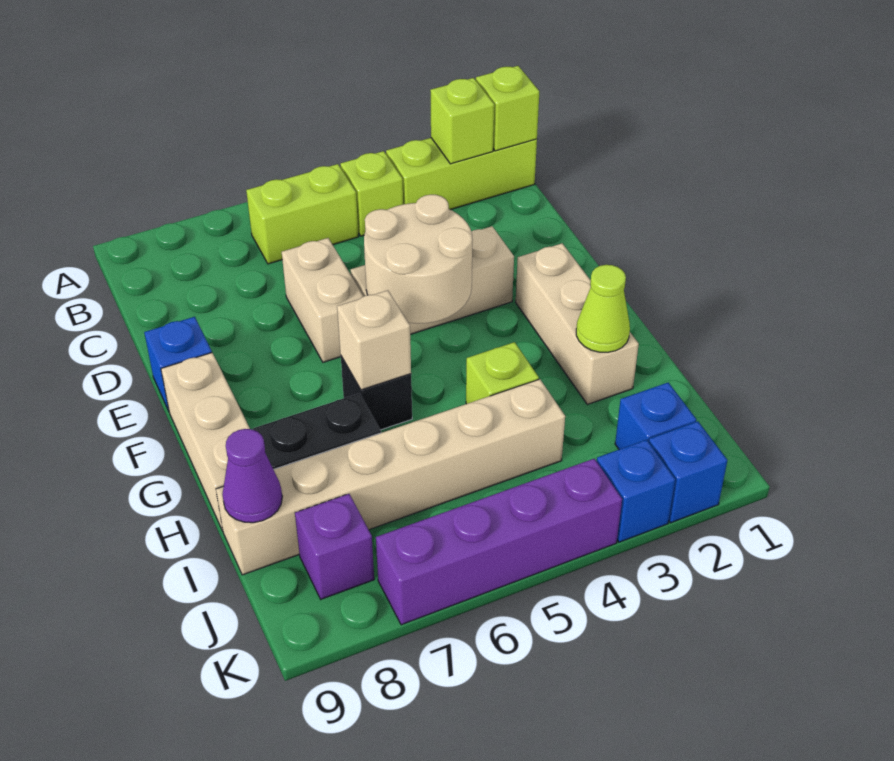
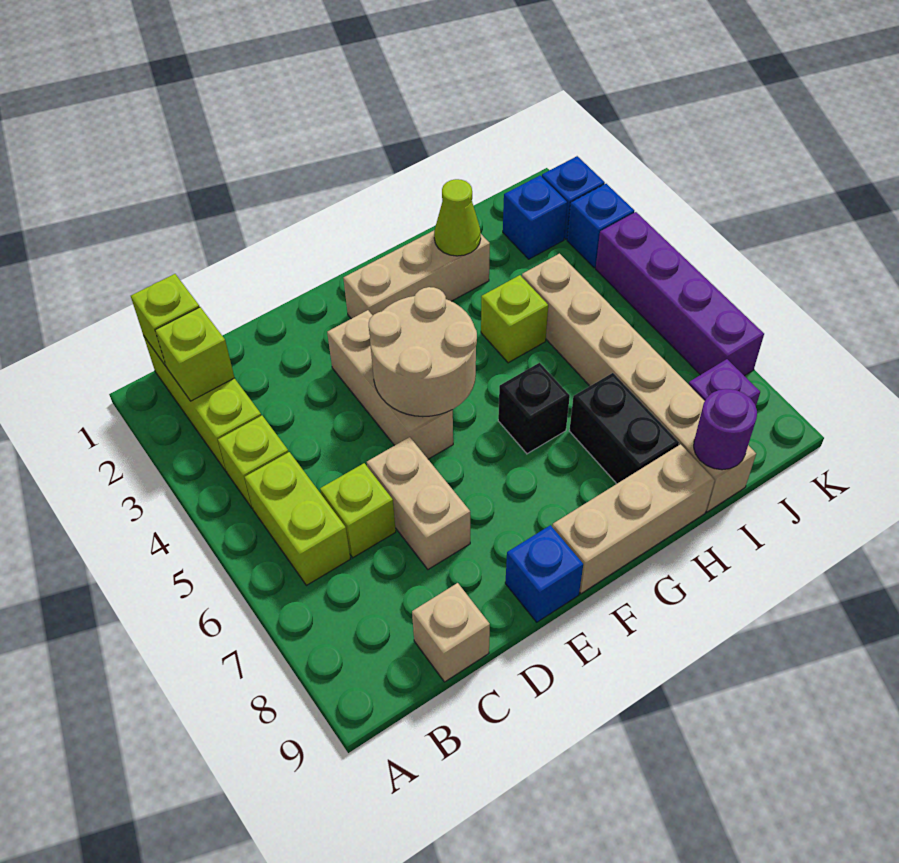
none -> lime 1x1 brick [320,463,396,558]
tan 1x2 brick [282,238,364,362] -> tan 1x2 brick turned to [367,437,470,569]
tan 1x1 brick [337,290,411,390] -> tan 1x1 brick moved to [412,583,490,682]
purple 1x1 cone [222,429,282,523] -> purple 1x1 round brick [694,389,757,470]

